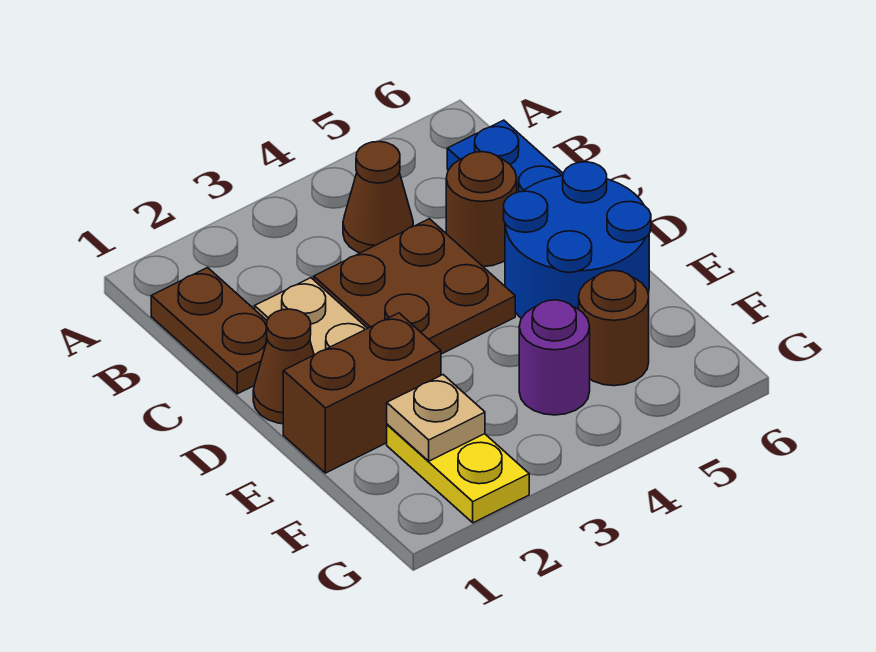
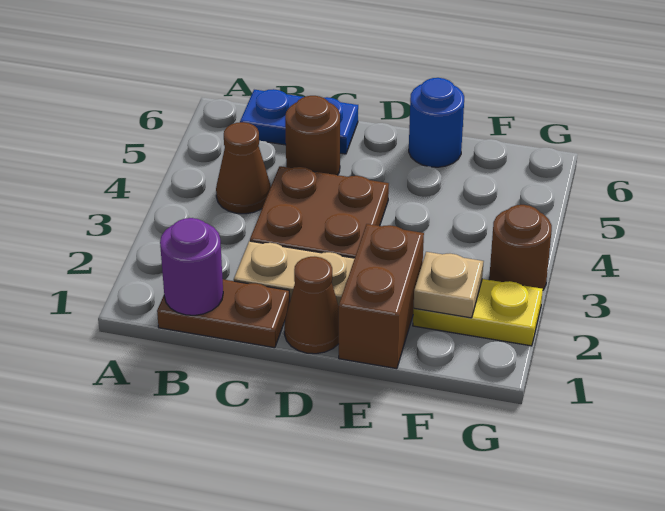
blue 2x2 round brick [504,162,651,318] -> blue 1x1 round brick [409,78,464,167]
purple 1x1 round brick [519,300,590,415] -> purple 1x1 round brick moved to [160,218,223,315]
brown 1x1 round brick [579,271,649,386] -> brown 1x1 round brick moved to [489,205,552,290]

